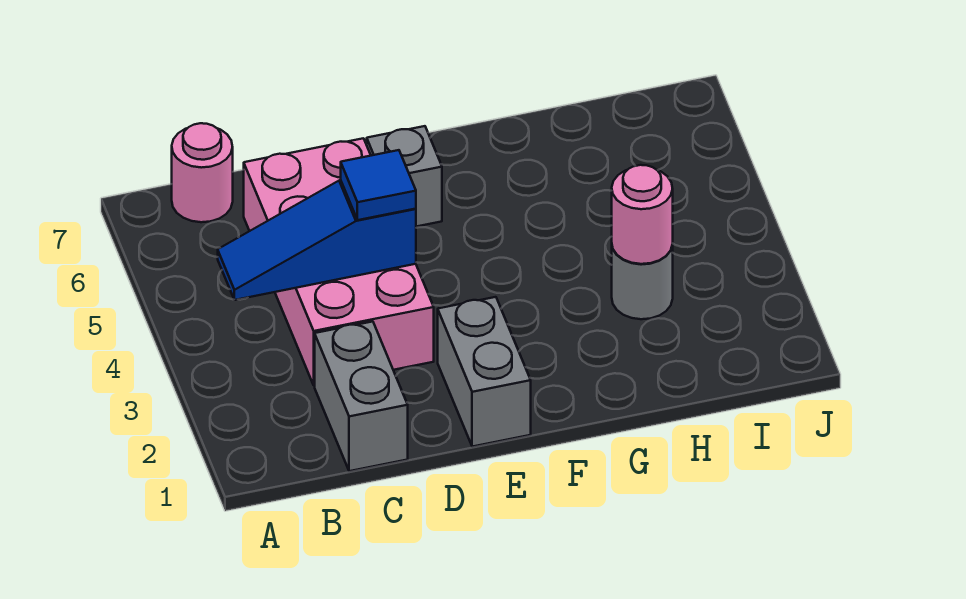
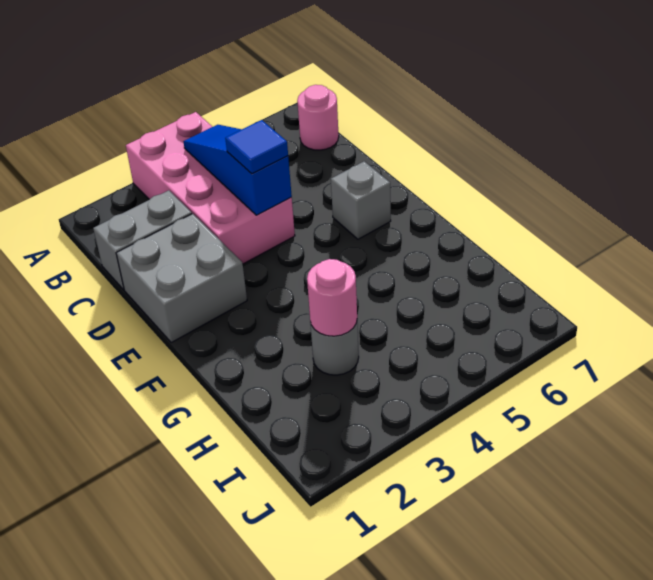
pink 2x4 brick [244,138,434,386] -> pink 2x4 brick turned to [126,112,295,264]
grey 1x2 brick [438,297,531,447] -> grey 2x2 brick [116,214,247,343]

